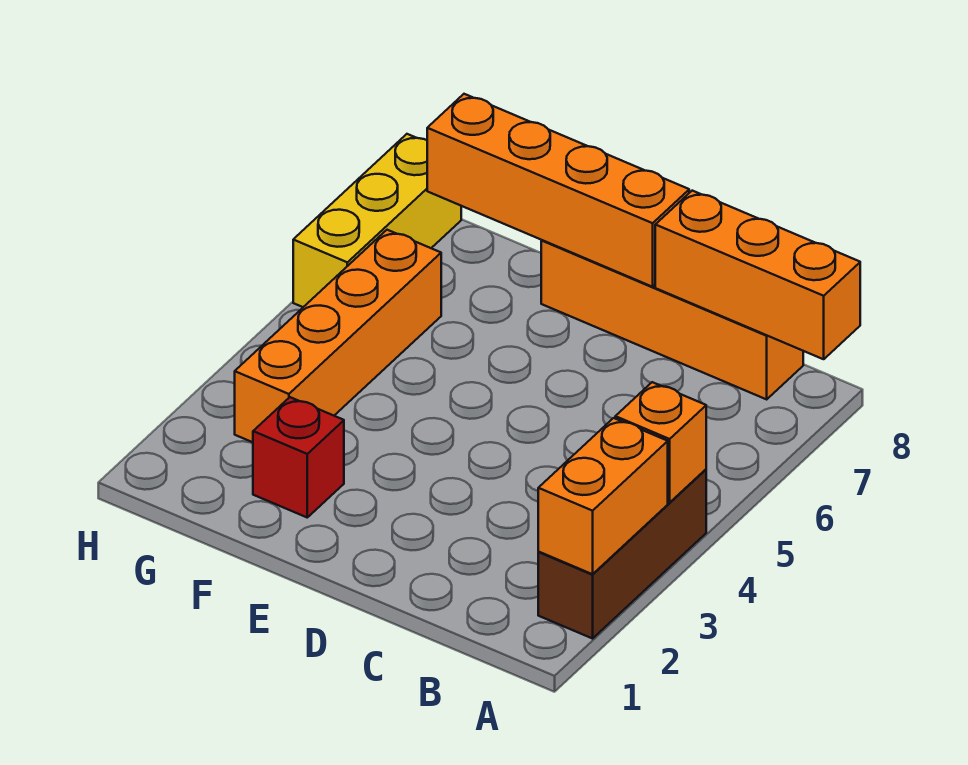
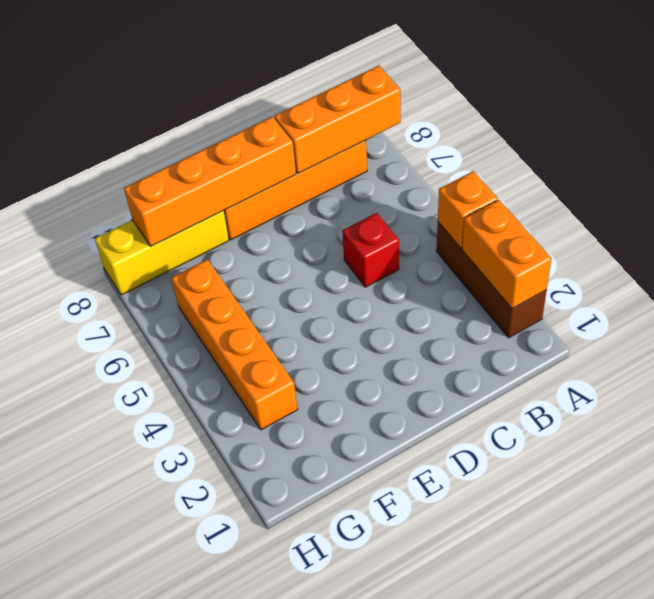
red 1x1 brick [253,397,344,517] -> red 1x1 brick moved to [343,213,399,287]
yellow 1x3 brick [293,134,461,307] -> yellow 1x3 brick turned to [95,211,229,295]

